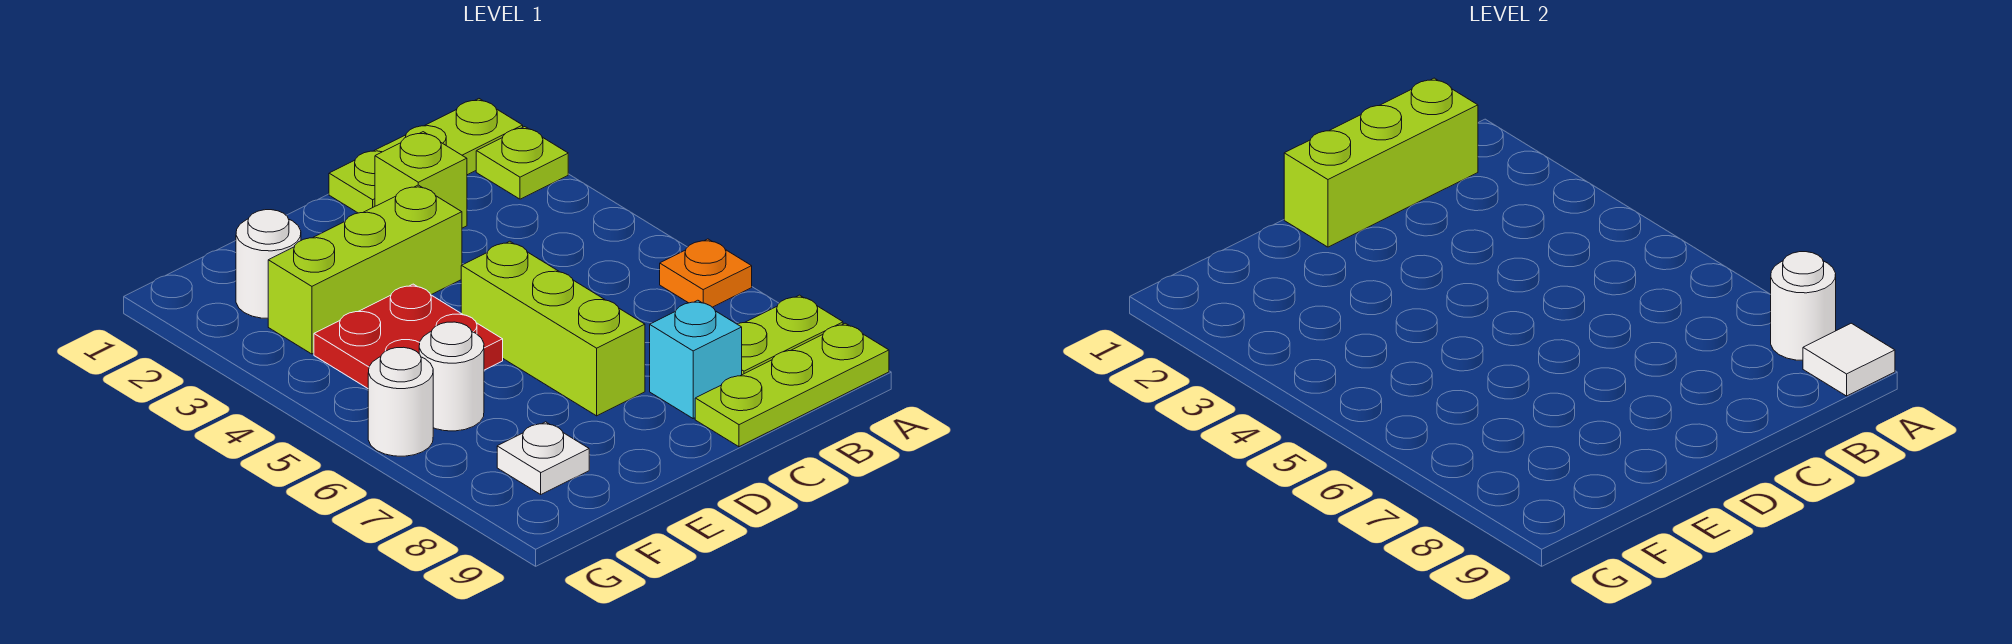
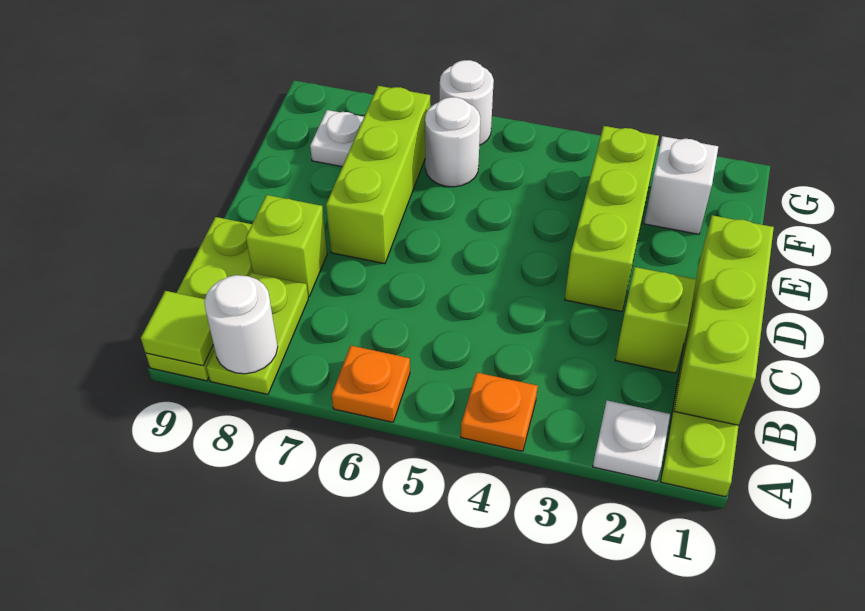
lime 1x1 plate [476,127,568,199] -> white 1x1 plate [593,400,670,481]
none -> orange 1x1 plate [461,372,538,451]
white 1x1 tile [1803,323,1895,396] -> lime 1x1 tile [141,291,213,366]
cyan 1x1 brick [650,300,742,418] -> lime 1x1 brick [246,195,327,297]
lime 1x3 brick [461,241,645,416] -> lime 1x3 brick turned to [326,86,430,264]
red 2x2 plate [314,284,503,388] -> none
white 1x1 round brick [236,210,301,318] -> white 1x1 brick [644,136,718,234]

